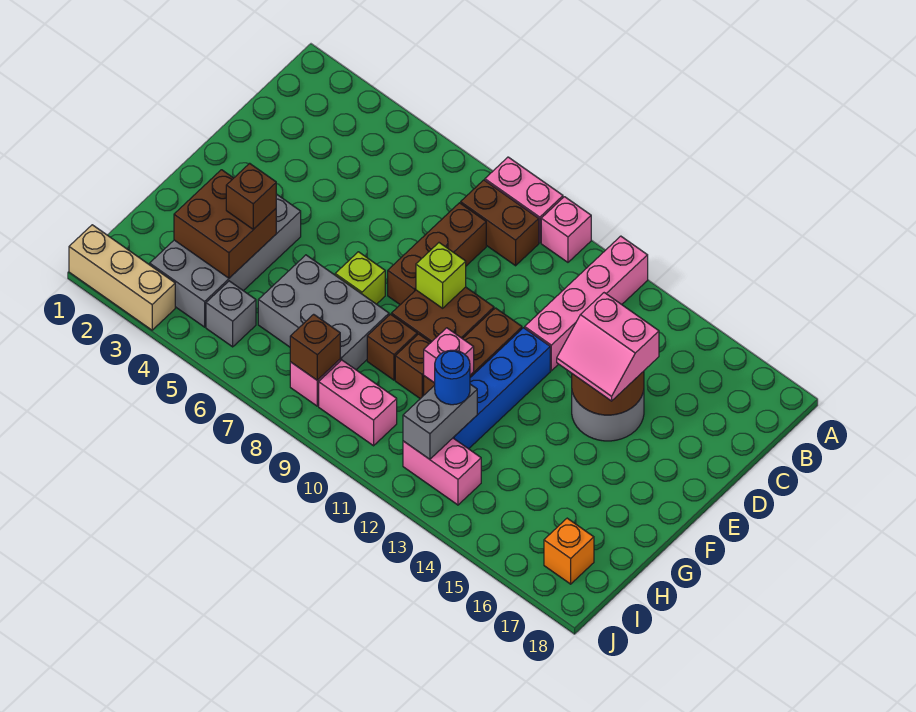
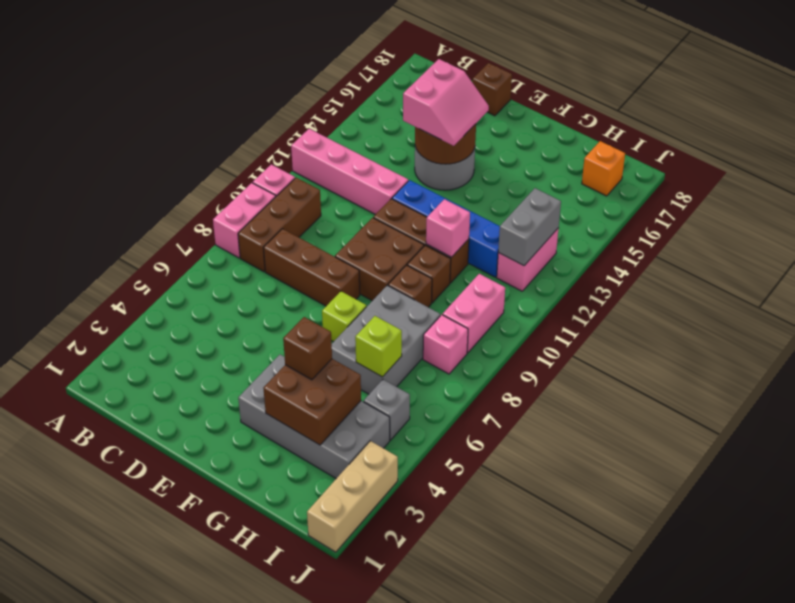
brown 1x2 brick [461,180,539,266] -> brown 1x3 brick [238,178,321,272]
lime 1x1 brick [416,243,466,308] -> lime 1x1 brick moved to [355,316,402,377]
grey 1x2 brick [403,384,477,459] -> grey 1x2 brick turned to [498,188,561,266]
blue 1x1 round brick [435,350,470,405] -> none
brown 1x1 brick [290,314,340,380] -> brown 1x1 brick moved to [472,63,512,116]

